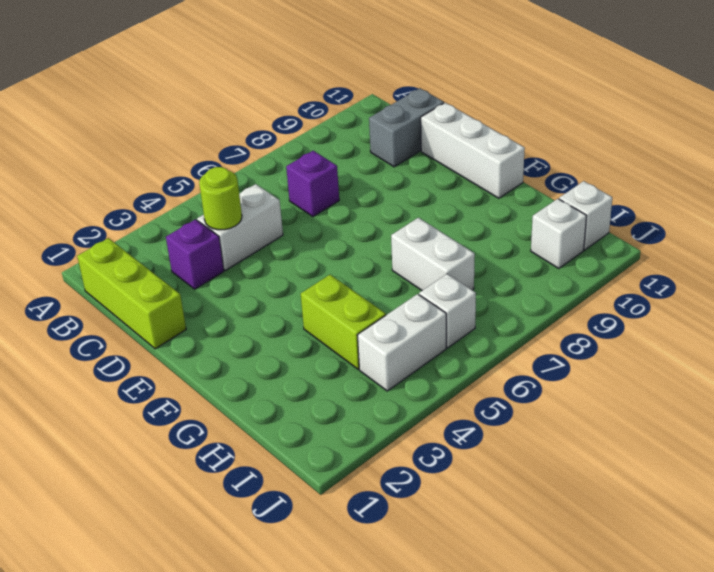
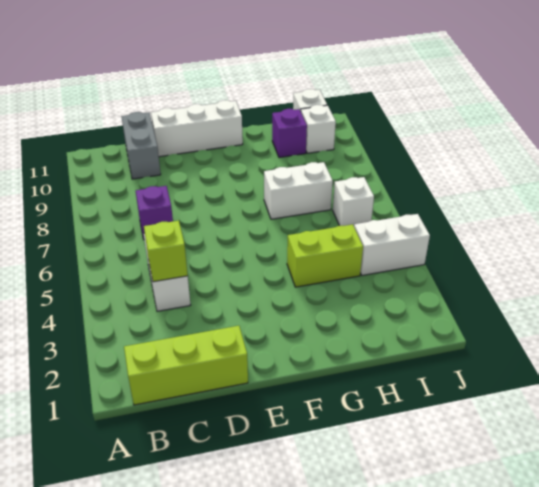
purple 1x1 brick [166,219,224,289] -> purple 1x1 brick moved to [272,109,307,158]
lime 1x1 round brick [199,167,242,230] -> lime 1x1 brick [144,221,188,282]
white 1x2 brick [357,294,446,391] -> white 1x2 brick turned to [354,214,430,275]

